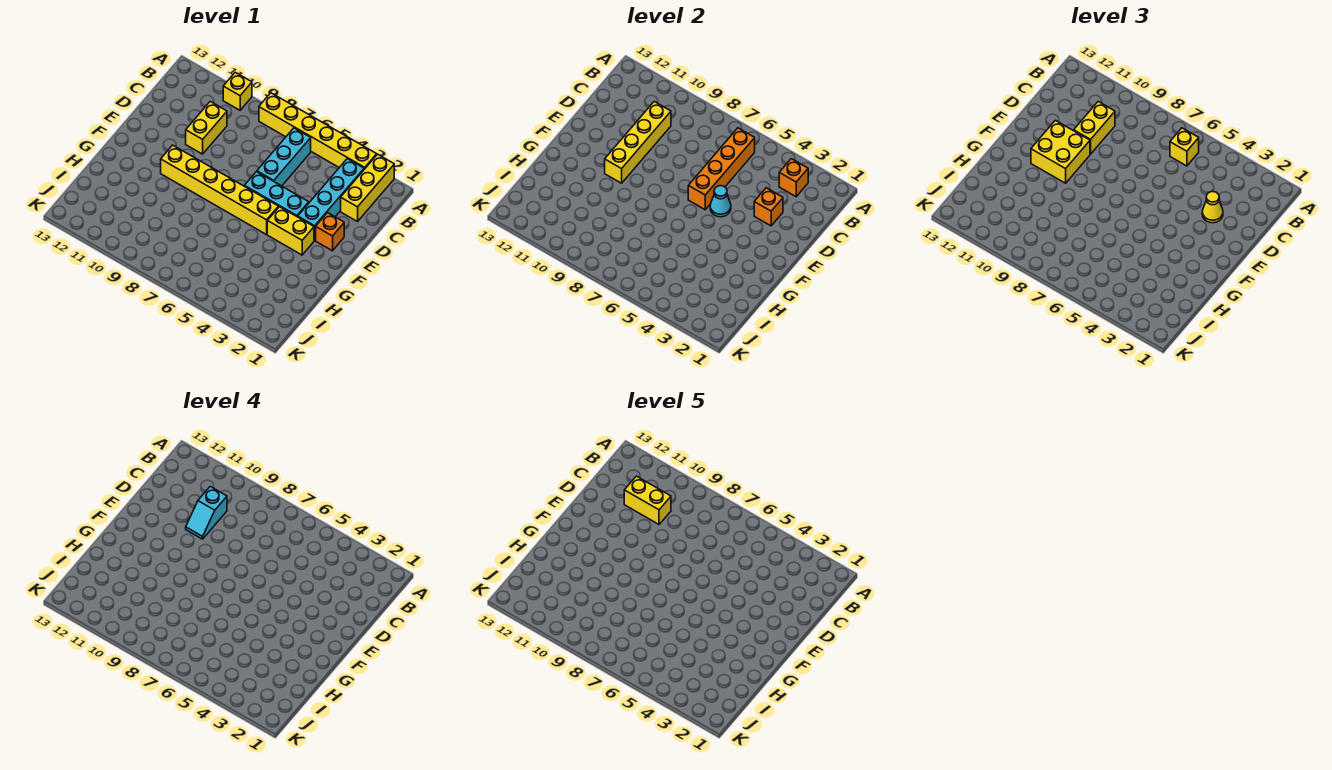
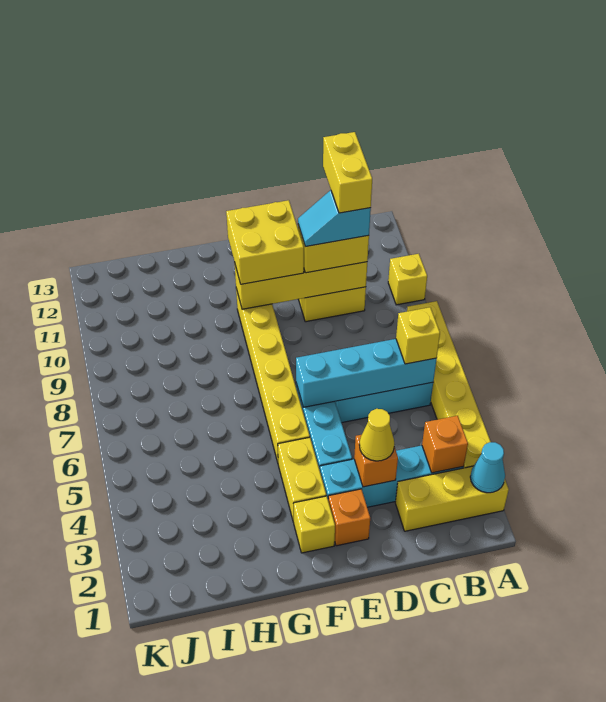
orange 1x4 brick [688,128,755,210] -> cyan 1x4 brick [296,339,437,407]
cyan 1x1 cone [710,186,731,217] -> cyan 1x1 cone moved to [470,442,505,493]
none -> yellow 1x1 brick [294,496,335,553]

